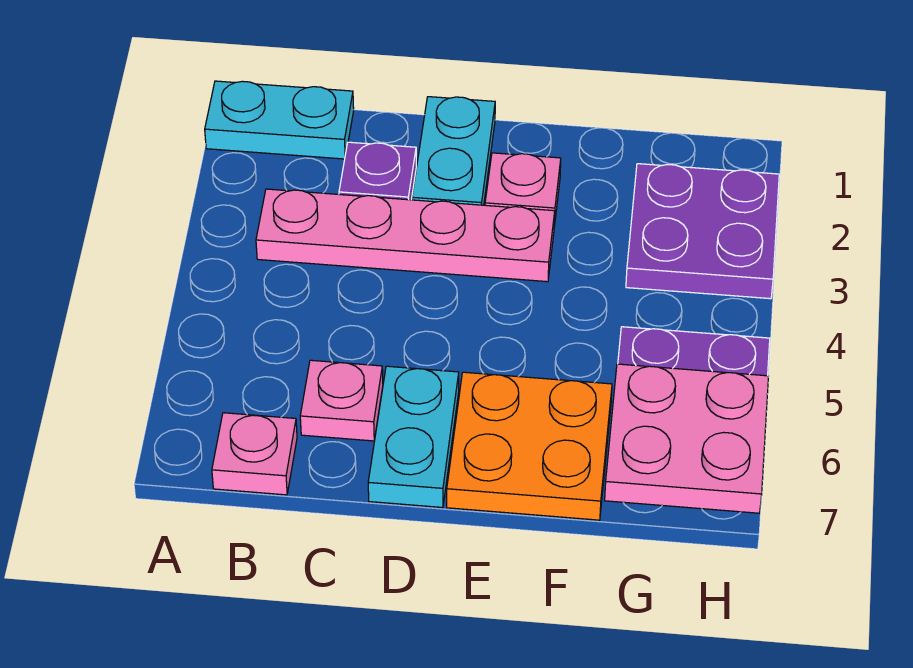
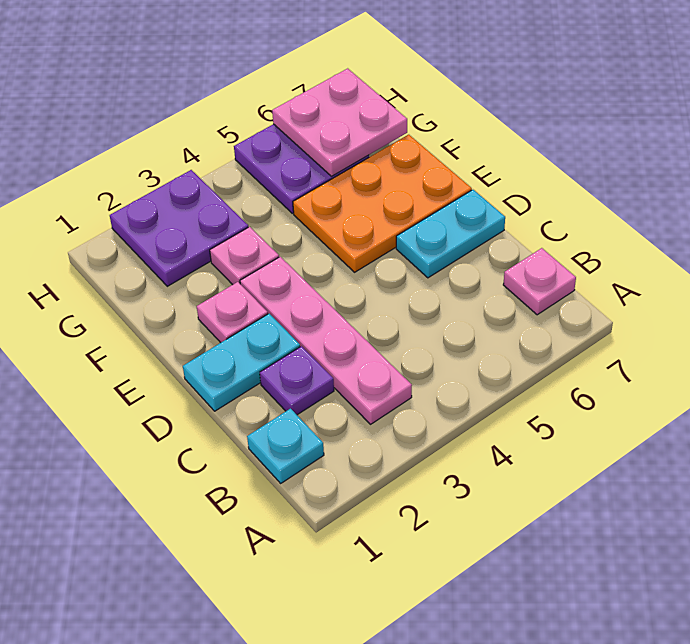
cyan 1x2 plate [205,81,354,159] -> cyan 1x1 plate [247,409,324,483]
pink 1x1 plate [300,360,383,441] -> pink 1x1 plate moved to [210,227,279,285]
orange 2x2 plate [447,372,612,520] -> orange 2x3 plate [293,135,472,272]

